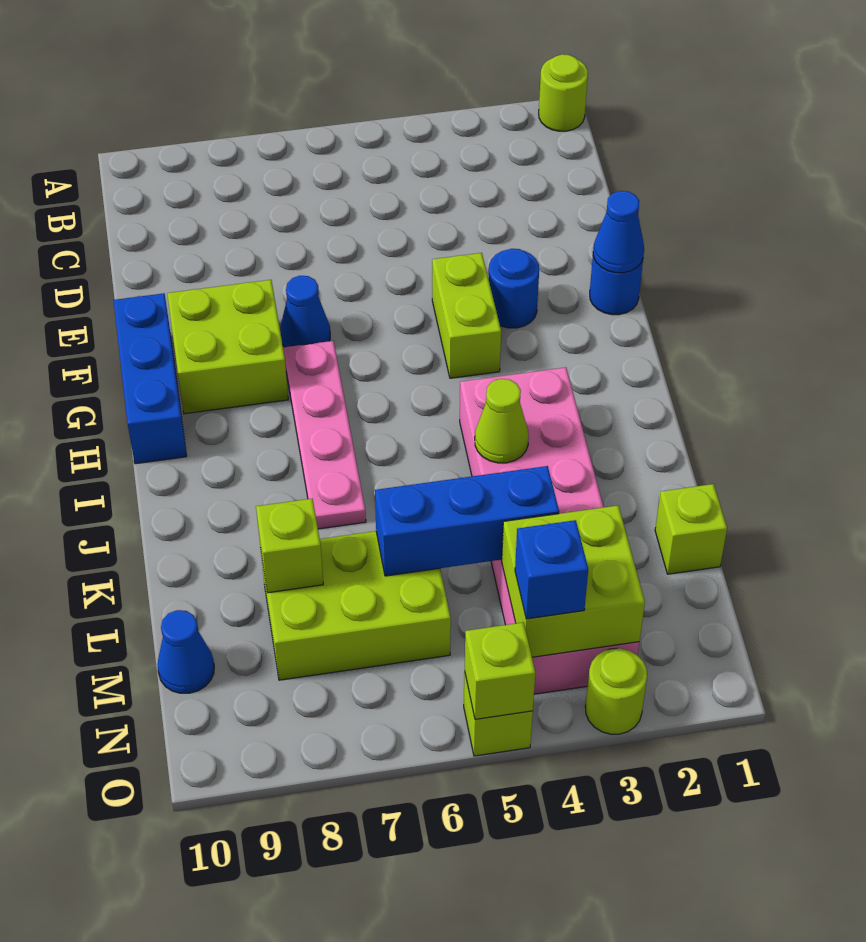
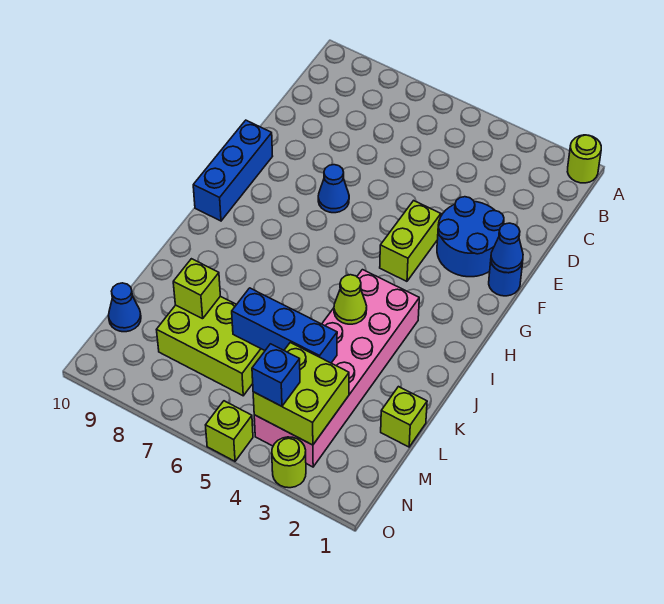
blue 1x1 round brick [488,249,539,328] -> blue 2x2 round brick [437,197,504,277]
lime 2x2 brick [167,280,288,414] -> none
pink 1x4 plate [283,341,366,529] -> none
lime 1x1 brick [465,622,535,719] -> none

